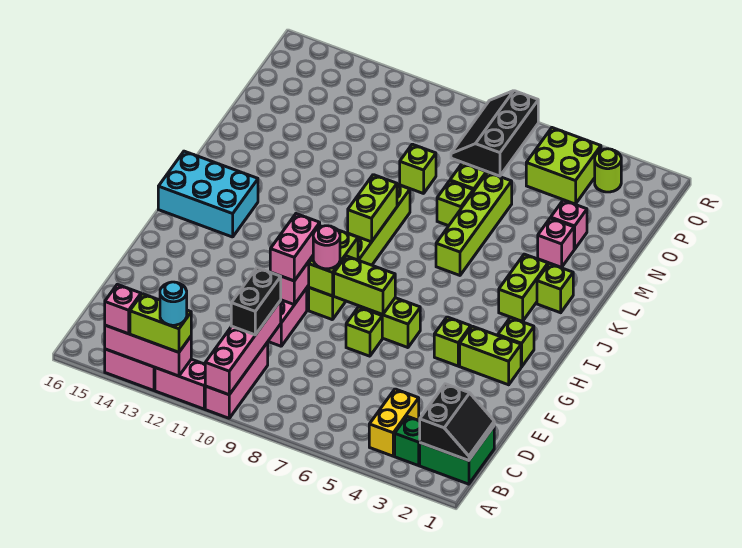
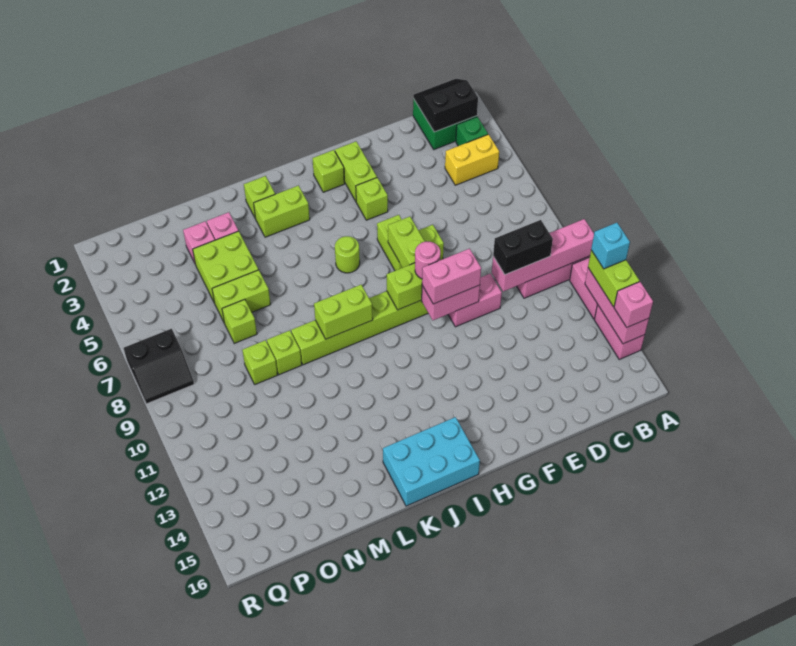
cyan 1x1 round brick [160,282,187,325] -> cyan 1x1 brick [591,223,630,269]
cyan 2x3 brick [158,151,258,237] -> cyan 2x3 brick turned to [383,417,480,506]
lime 1x4 brick [436,172,512,275] -> lime 1x2 brick [212,270,271,322]
lime 1x1 brick [437,181,473,226] -> lime 1x1 brick moved to [267,330,302,375]
lime 2x2 brick [526,128,601,204] -> lime 2x2 brick moved to [193,231,258,303]
black 2x3 slope [451,91,538,176] -> black 2x2 slope [124,329,194,404]
lime 1x1 round brick [595,149,621,192] -> lime 1x1 round brick moved to [335,236,360,273]

